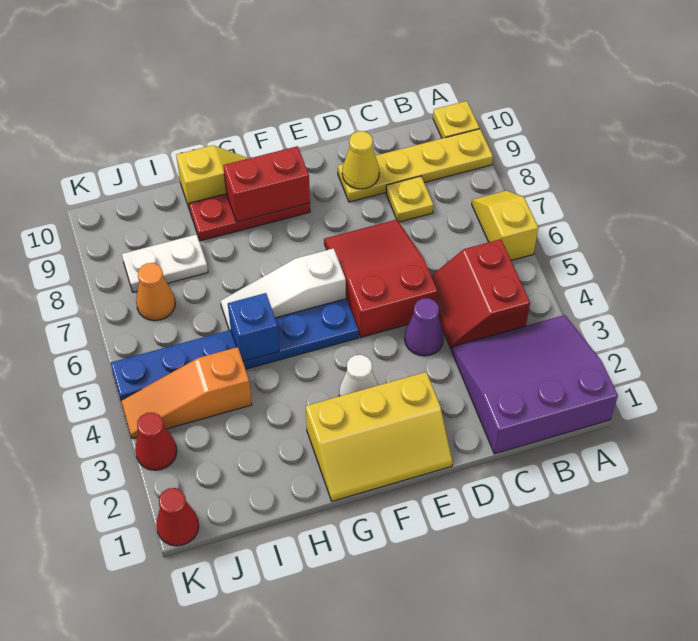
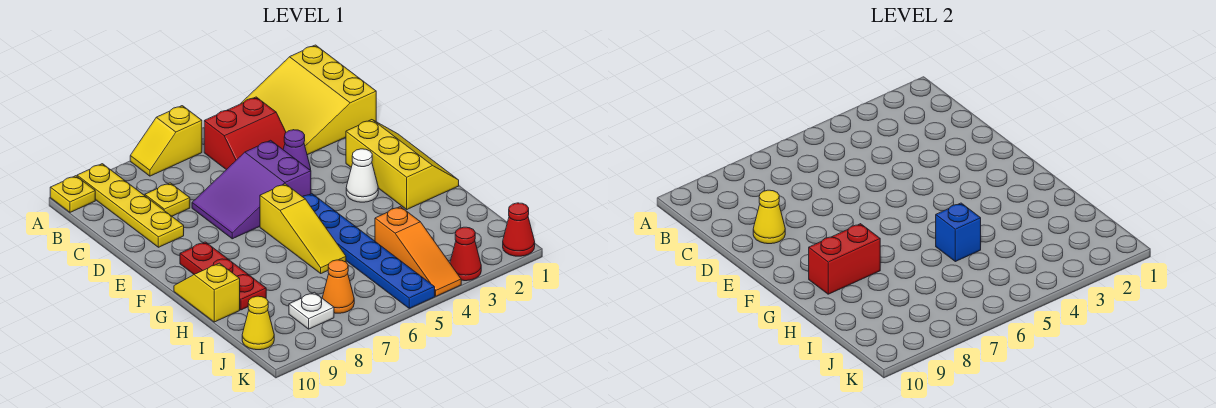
purple 3x3 slope [452,315,618,454] -> yellow 3x3 slope [241,45,376,155]
red 2x3 slope [324,220,437,338] -> purple 2x3 slope [192,140,311,239]
white 1x3 slope [221,248,346,330] -> yellow 1x3 slope [260,184,346,273]
red 1x2 brick [223,146,310,222] -> red 1x2 brick turned to [809,224,880,294]
white 1x2 plate [122,234,208,292] -> white 1x1 plate [289,292,334,329]
none -> yellow 1x1 cone [242,296,274,350]

